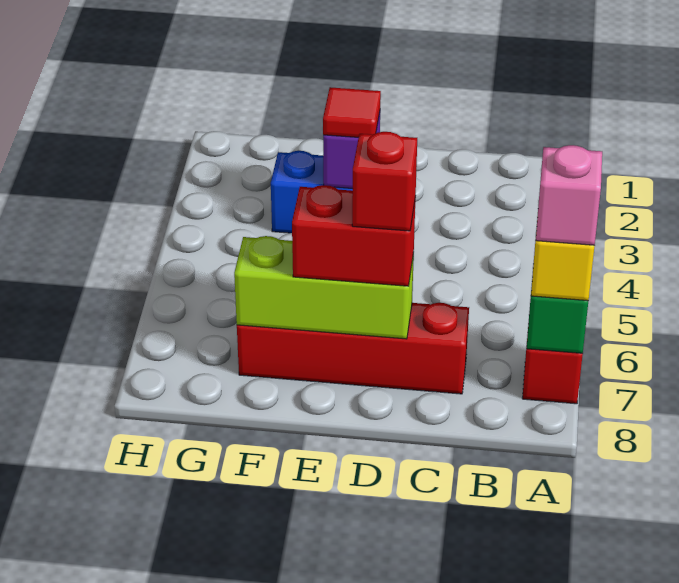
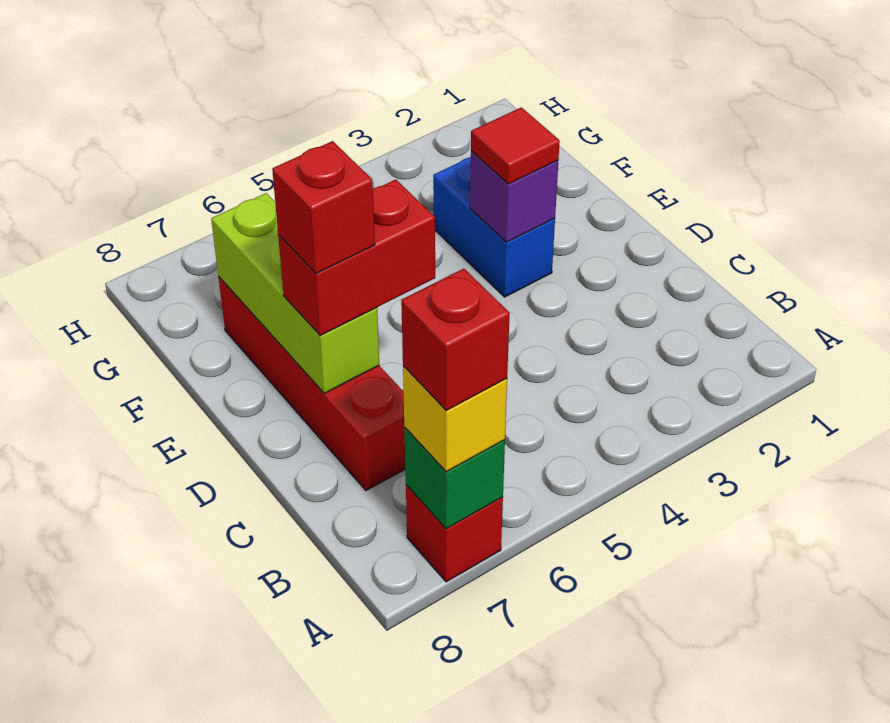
pink 1x1 brick [536,145,602,245] -> red 1x1 brick [401,269,510,410]
red 1x2 brick [292,185,416,286] -> red 1x2 brick turned to [278,180,435,335]

